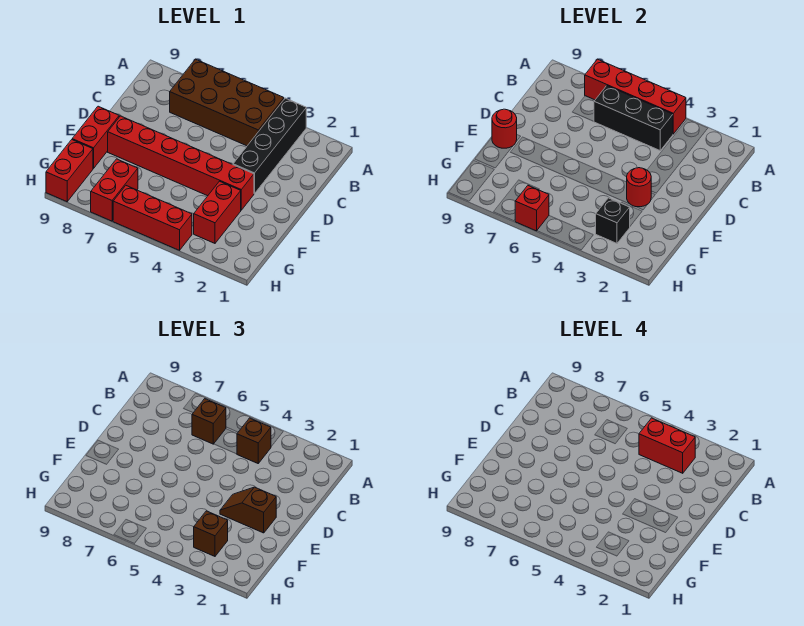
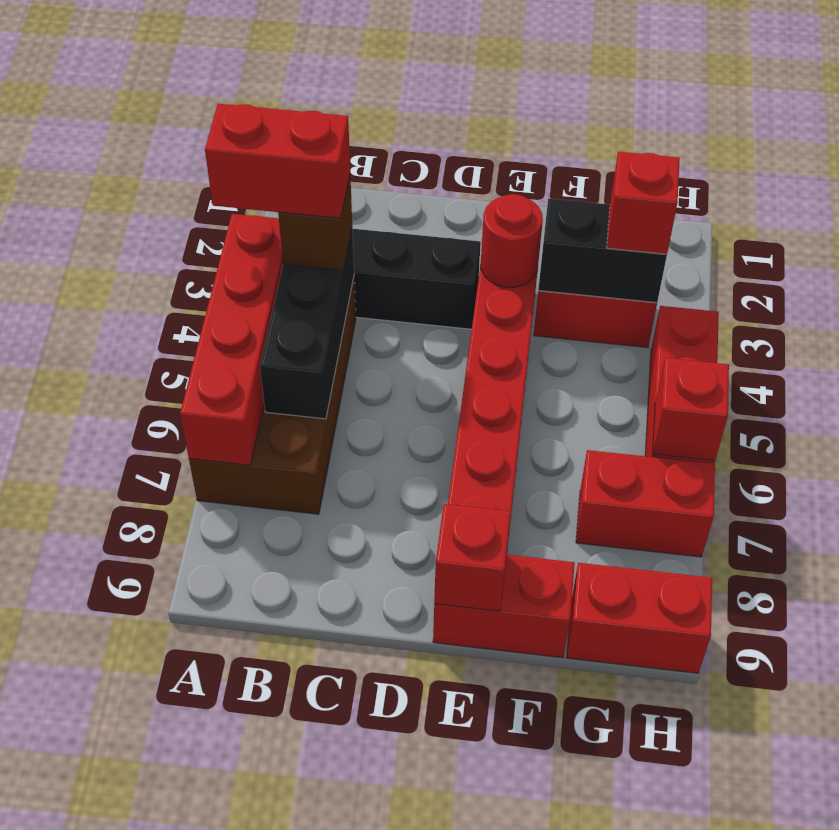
red 1x2 brick [639,418,695,473] -> red 1x2 brick turned to [205,104,350,218]
brown 1x1 brick [192,399,226,444] -> none
brown 1x2 slope [220,487,276,533] -> none
red 1x1 round brick [492,109,517,148] -> red 1x1 brick [434,504,511,611]
black 1x1 brick [596,198,630,243] -> black 1x2 brick [538,198,667,303]
brown 1x1 brick [194,511,228,556] -> red 1x1 brick [607,152,680,254]

